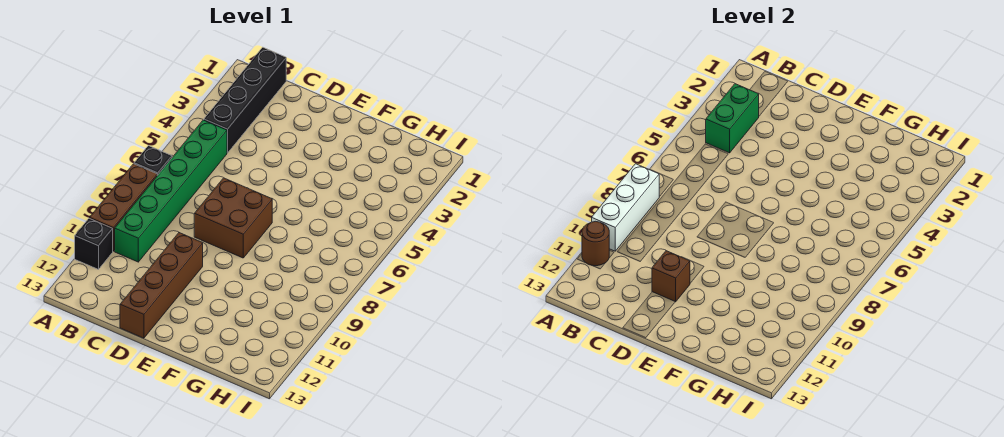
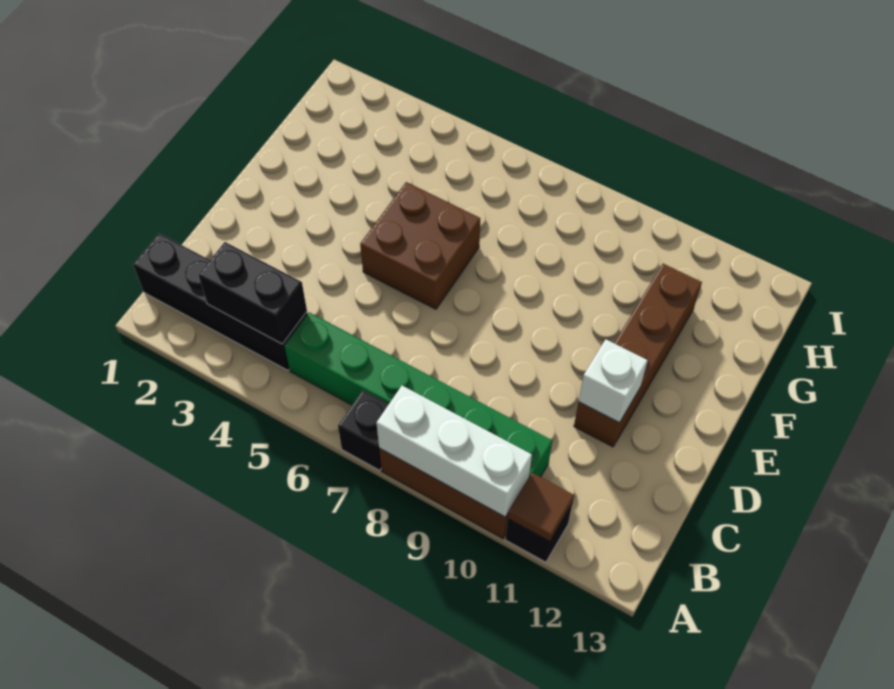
brown 1x1 round brick [582,221,609,266] -> brown 1x1 tile [508,473,574,541]
green 1x2 brick [706,84,759,153] -> black 1x2 brick [199,242,307,344]
brown 2x2 brick [194,178,272,258] -> brown 2x2 brick moved to [360,182,480,309]
brown 1x4 brick [120,233,203,338] -> brown 1x4 brick turned to [574,264,702,447]
brown 1x1 brick [652,251,690,302] -> white 1x1 brick [579,340,648,423]

